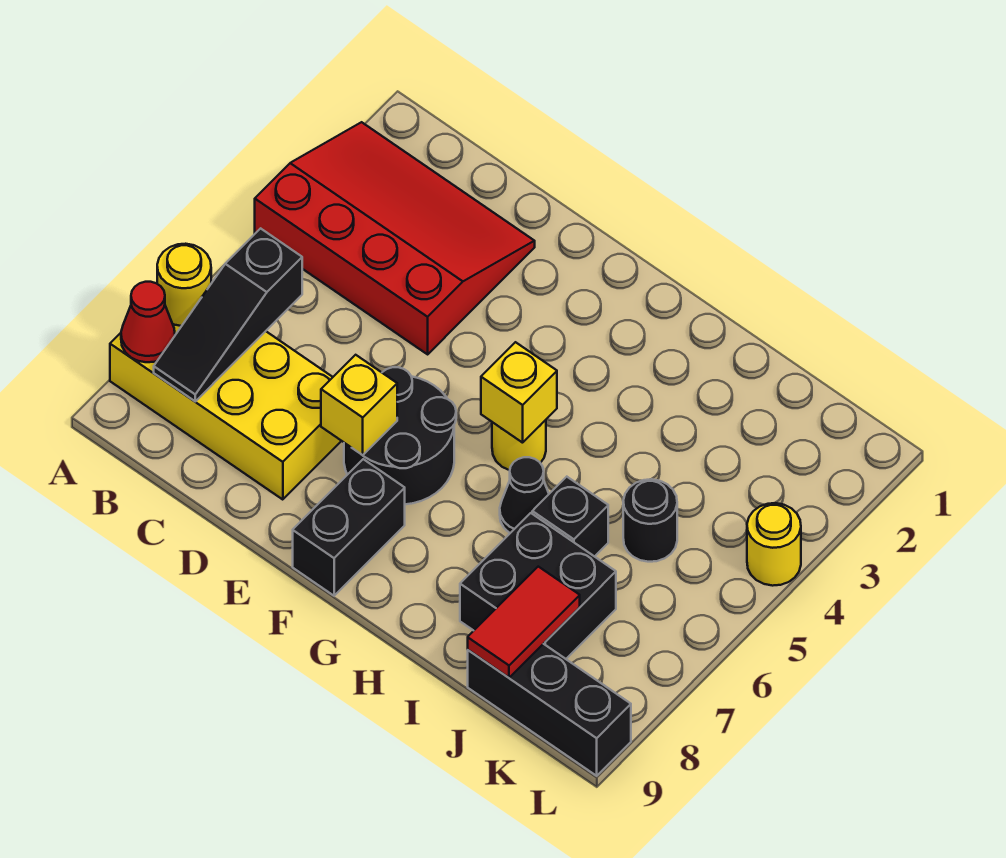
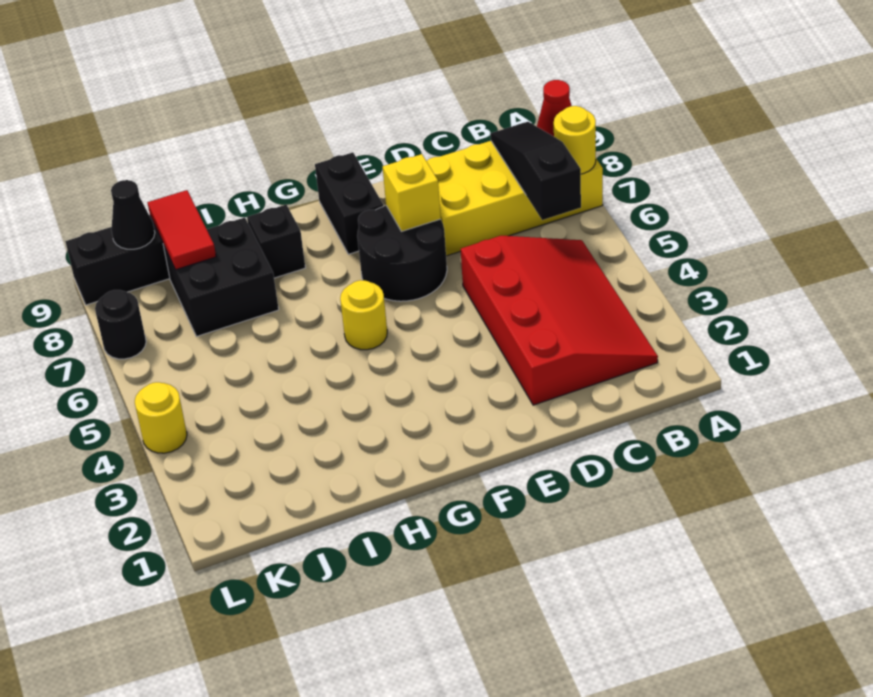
red 3x4 slope [255,122,535,354] -> red 3x4 slope turned to [461,236,658,405]
yellow 1x1 brick [481,342,557,443] -> none
black 1x1 cone [500,457,549,533] -> black 1x1 cone moved to [111,180,155,249]
black 1x1 brick [532,477,608,557] -> black 1x1 brick moved to [247,205,305,278]
black 1x1 round brick [623,479,677,562] -> black 1x1 round brick moved to [95,290,146,359]

